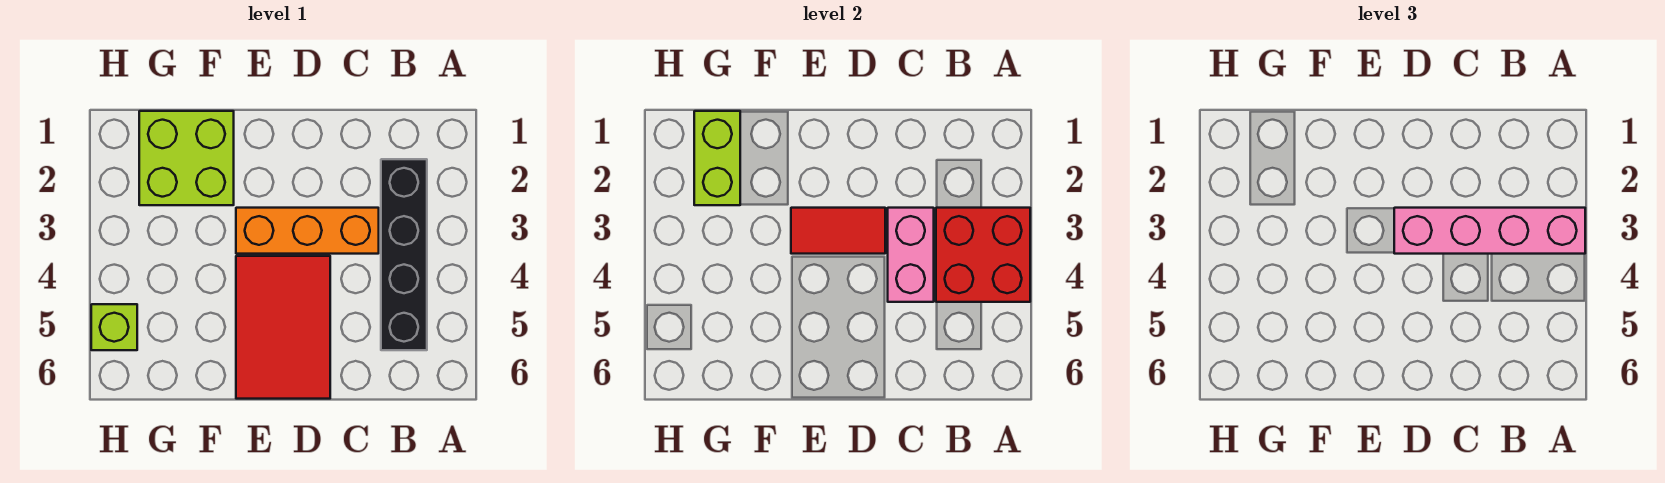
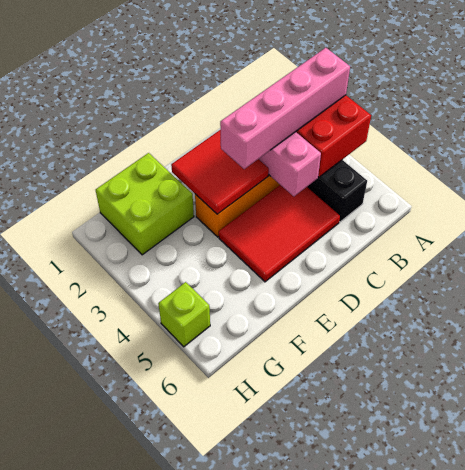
red 1x2 tile [791,208,885,254] -> red 2x2 tile [171,130,269,214]
red 2x3 tile [236,256,330,399] -> red 2x3 tile turned to [219,185,340,282]
lime 1x2 brick [694,111,740,205] -> none

